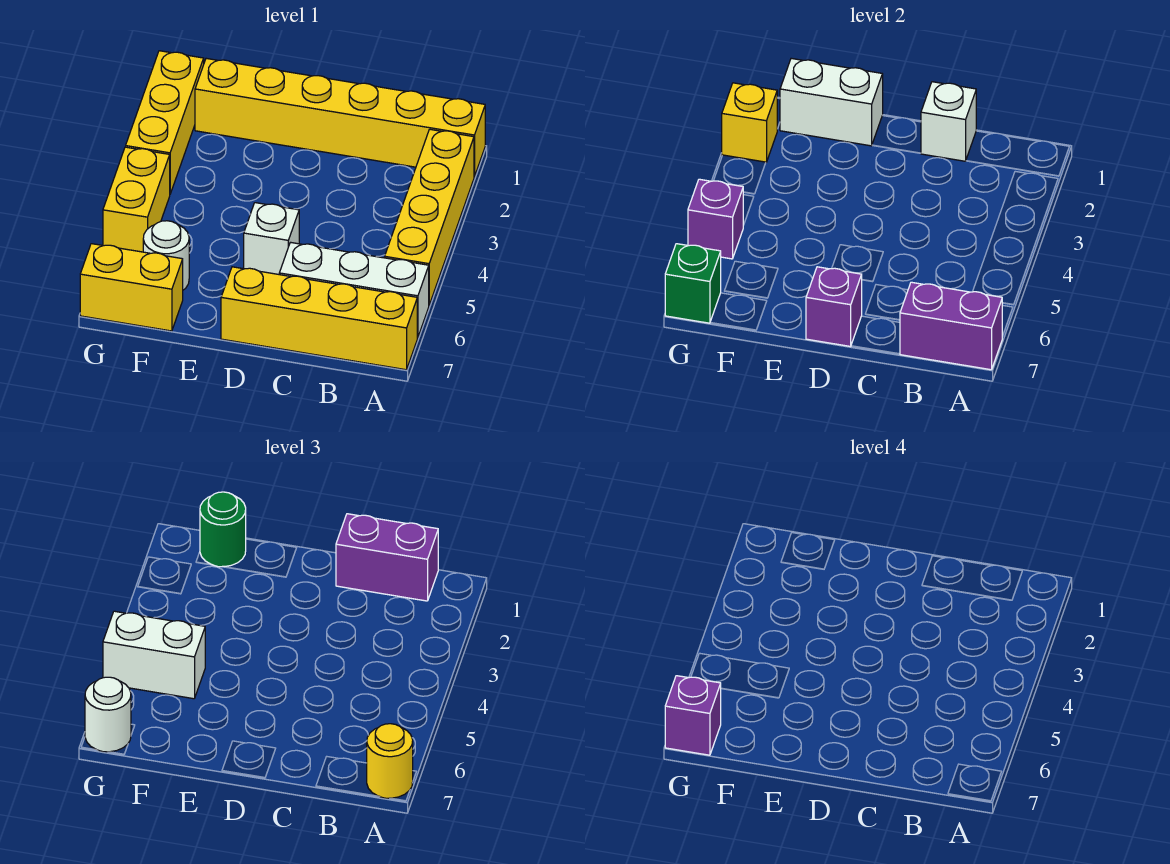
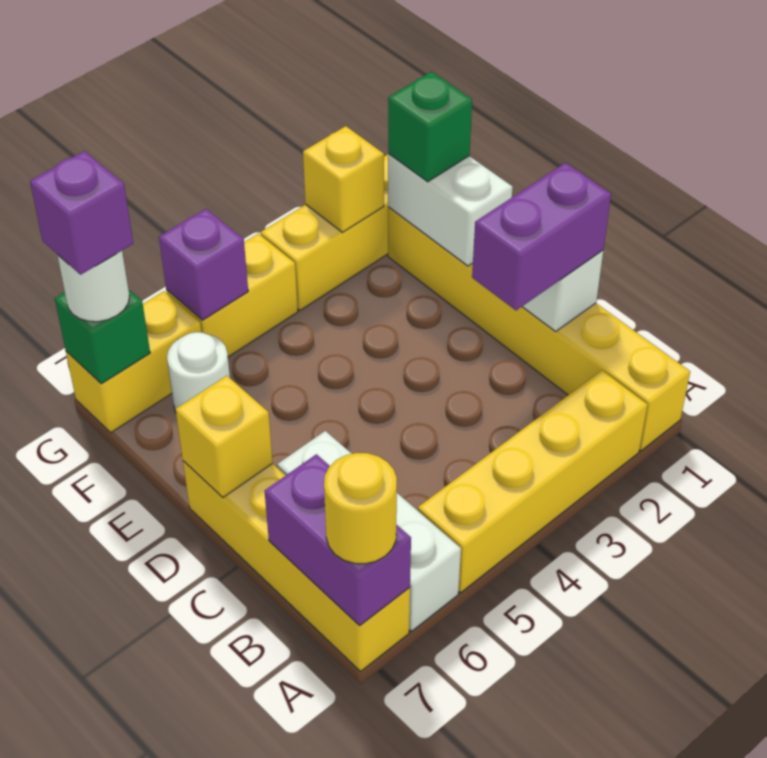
purple 1x2 brick [336,514,438,601] -> purple 1x2 brick turned to [472,163,611,310]
white 1x1 brick [244,203,299,274] -> none
purple 1x1 brick [806,267,862,346] -> yellow 1x1 brick [176,376,273,497]
green 1x1 round brick [200,492,246,567] -> green 1x1 brick [388,72,472,182]
white 1x2 brick [103,611,205,699] -> none
yellow 1x2 brick [80,244,183,331] -> yellow 1x2 brick turned to [66,291,201,433]

